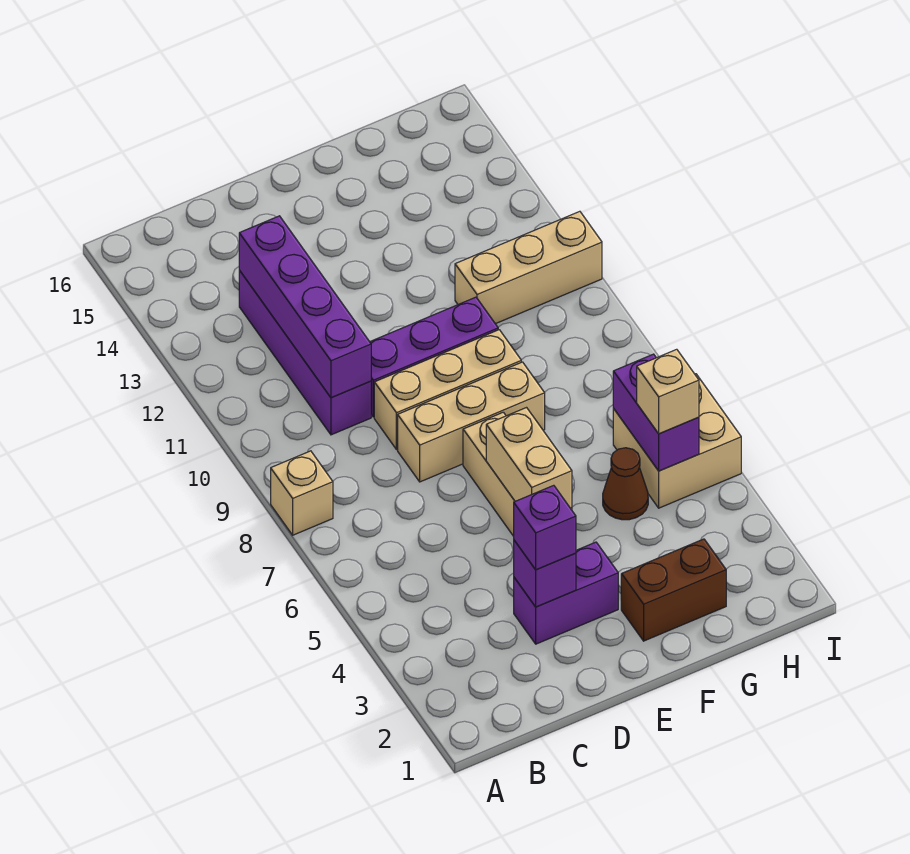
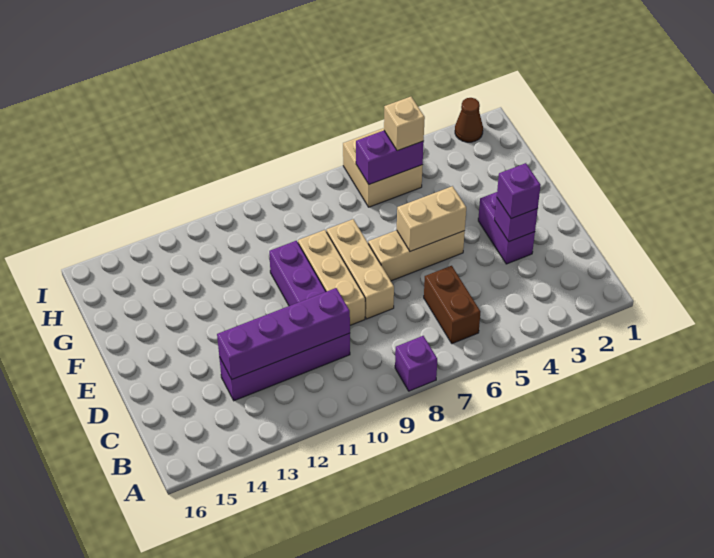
tan 1x1 brick [271,451,333,535] -> purple 1x1 brick [395,336,437,391]
brown 1x2 brick [621,539,726,641] -> brown 1x2 brick moved to [424,266,480,344]
brown 1x1 cone [603,448,648,520] -> brown 1x1 cone moved to [455,98,483,142]
tan 1x3 brick [455,211,602,324] -> none

